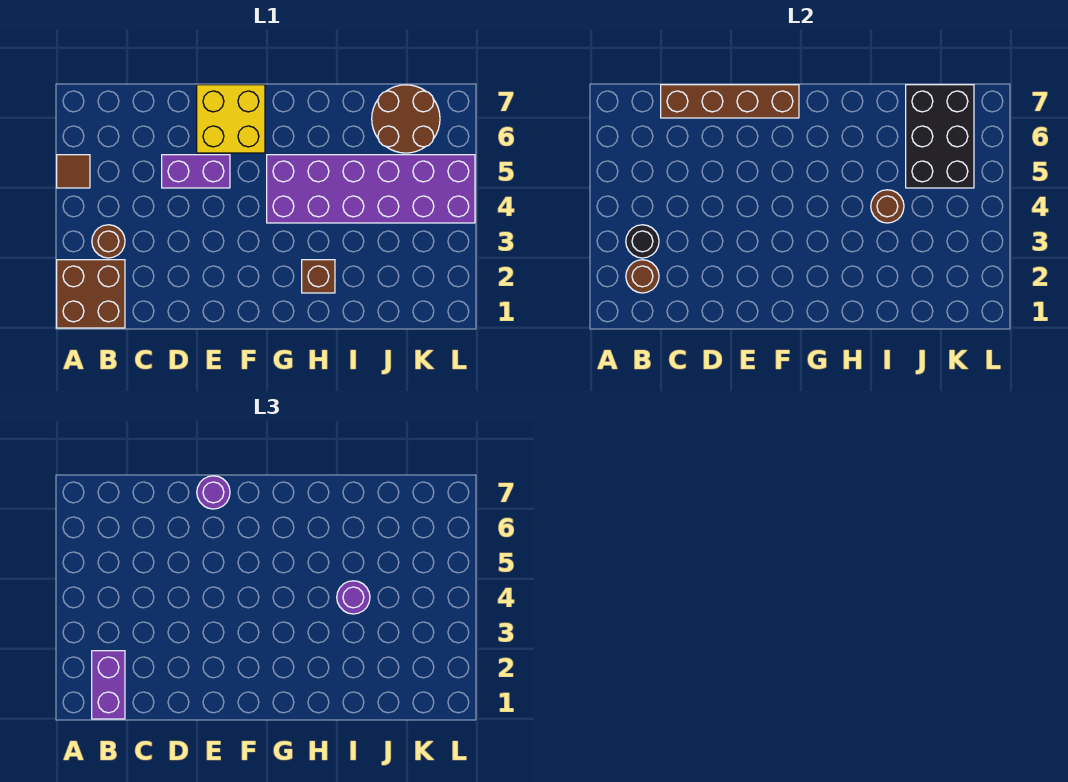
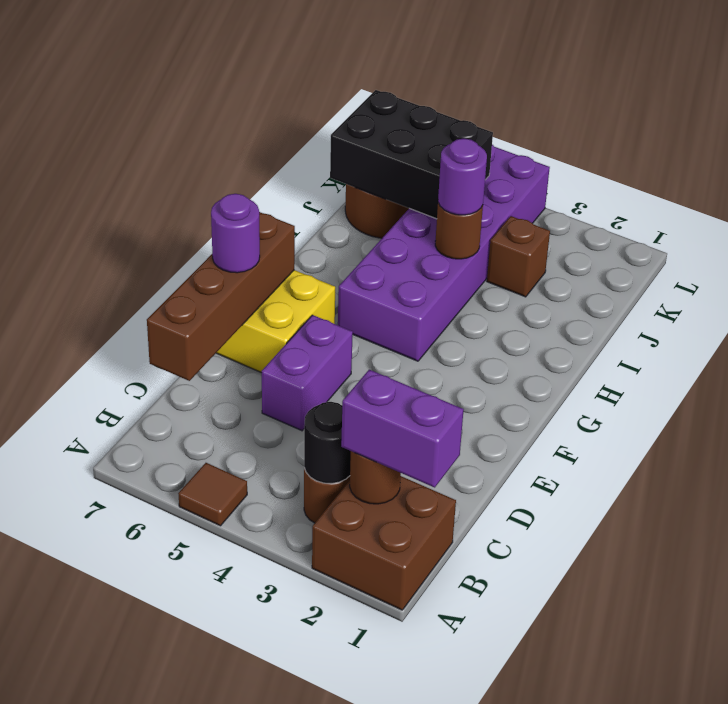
brown 1x1 brick [302,260,335,293] -> brown 1x1 brick moved to [487,216,550,297]

